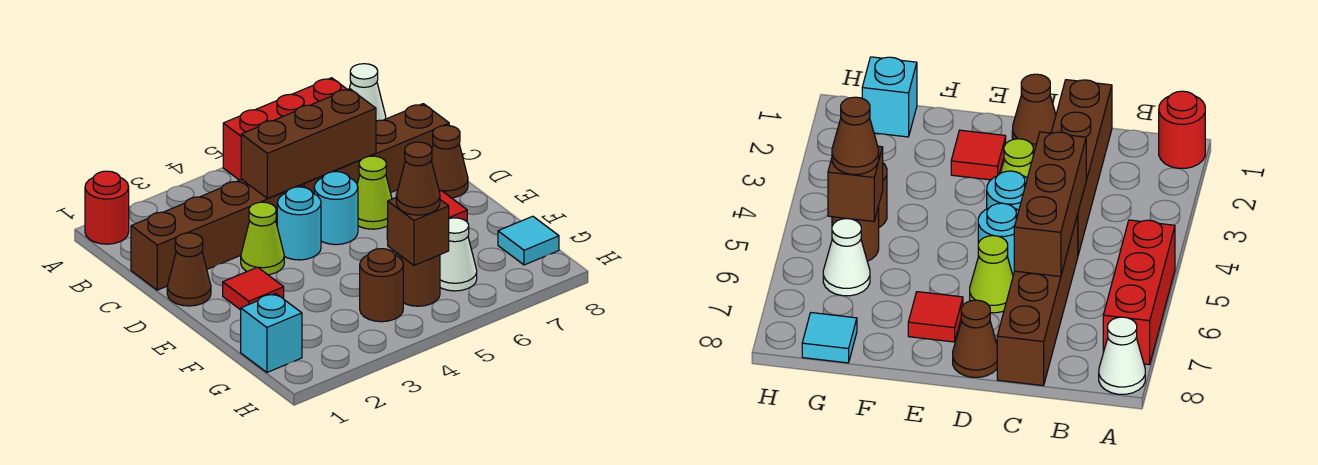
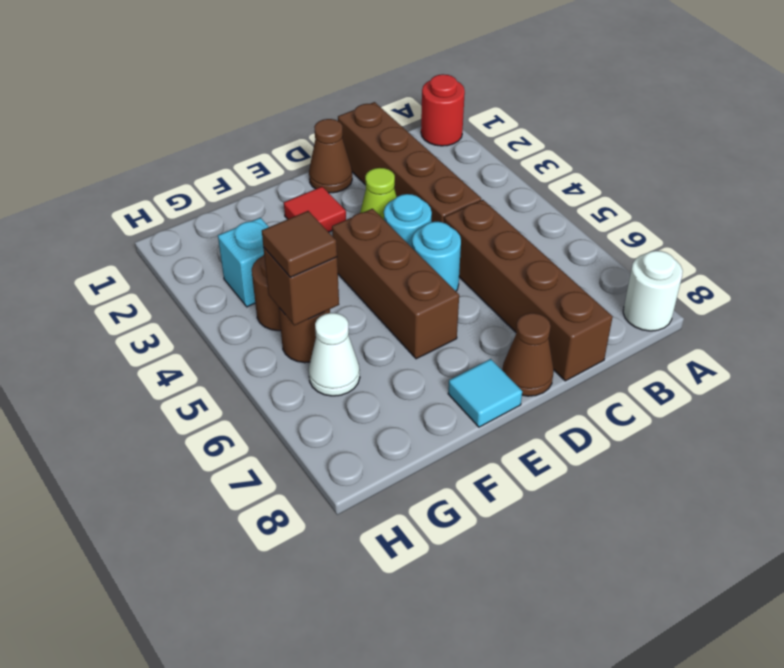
red 1x3 brick [223,78,347,180] -> none
white 1x1 cone [349,64,386,121] -> white 1x1 round brick [623,251,683,331]
brown 1x3 brick [241,89,376,199] -> brown 1x3 brick moved to [332,209,459,359]
lime 1x1 cone [357,156,392,229] -> none
red 1x1 tile [439,190,467,222] -> none
cyan 1x1 brick [241,293,302,372] -> cyan 1x1 brick moved to [218,218,269,307]
brown 1x1 cone [396,142,440,215] -> brown 1x1 tile [262,211,337,277]
cyan 1x1 tile [498,216,559,265] -> cyan 1x1 tile moved to [448,359,522,427]

